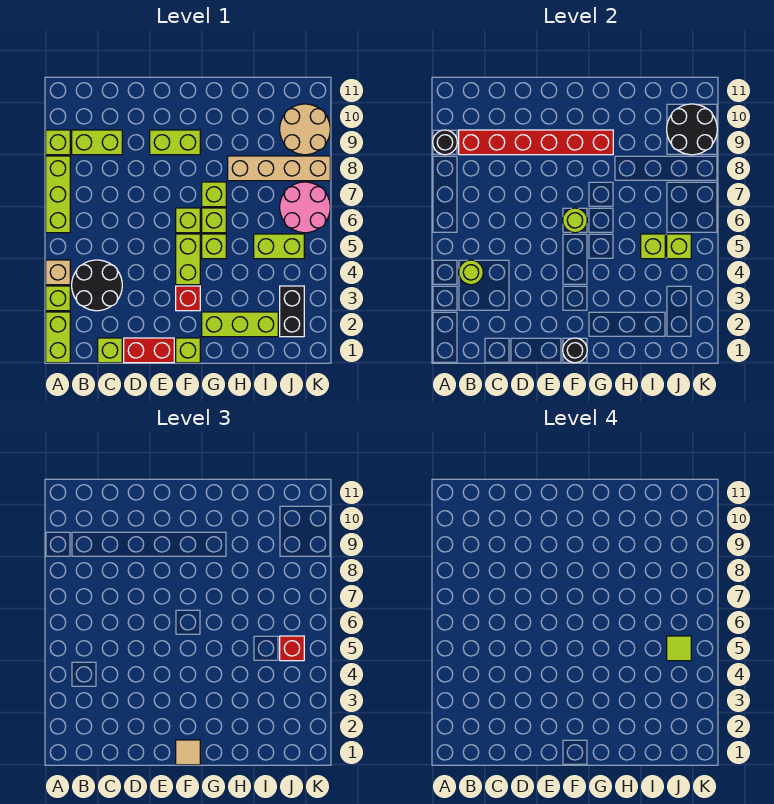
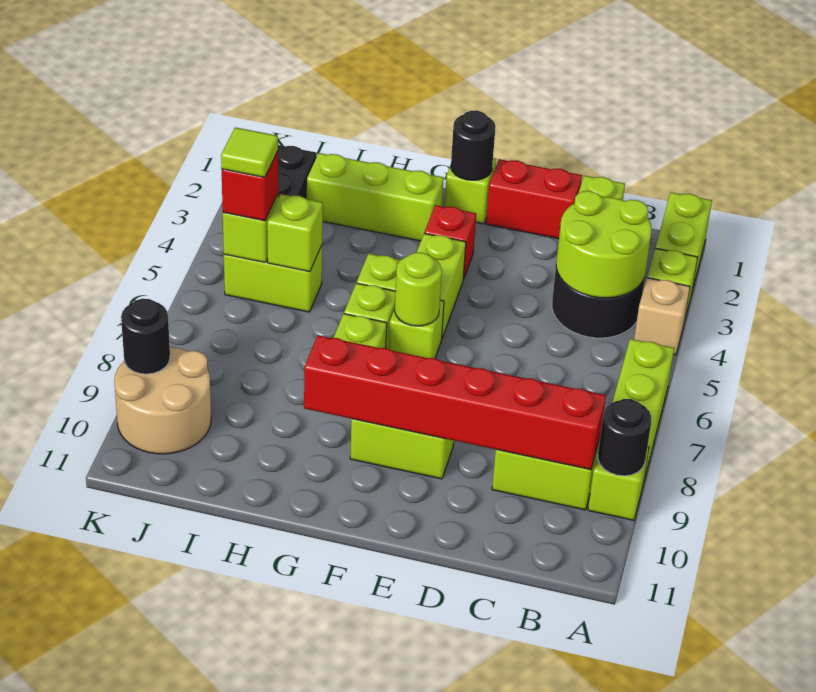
lime 1x1 round brick [459,260,483,285] -> lime 2x2 round brick [556,191,652,298]
tan 1x1 tile [176,740,200,765] -> none
tan 1x4 brick [228,156,330,181] -> none
pink 2x2 round brick [280,182,330,233] -> none
black 2x2 round brick [667,104,717,155] -> black 1x1 round brick [121,299,170,374]

